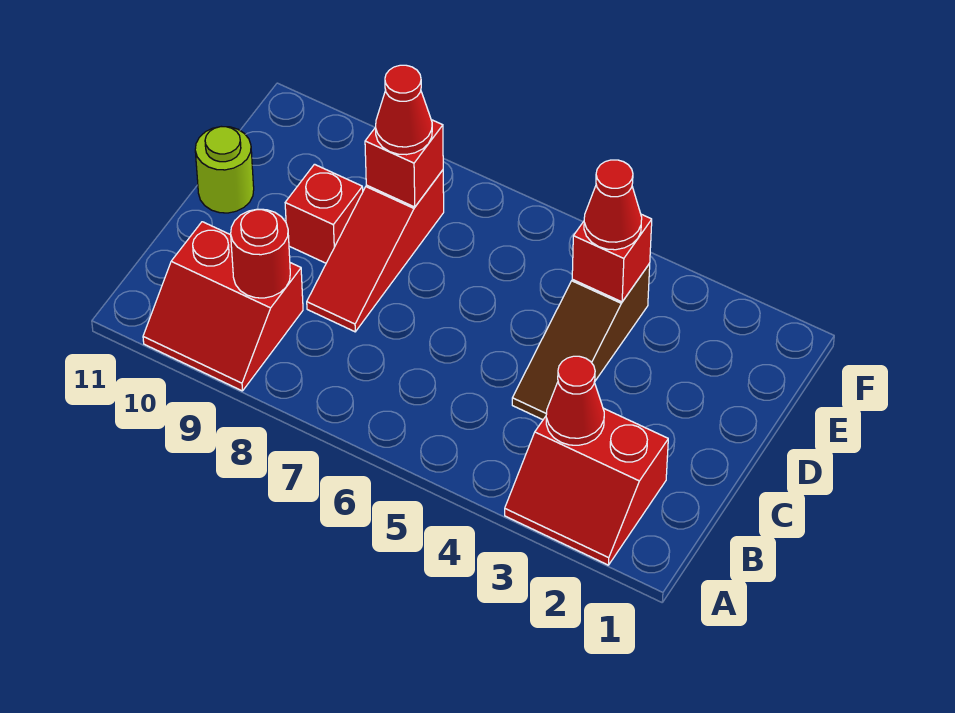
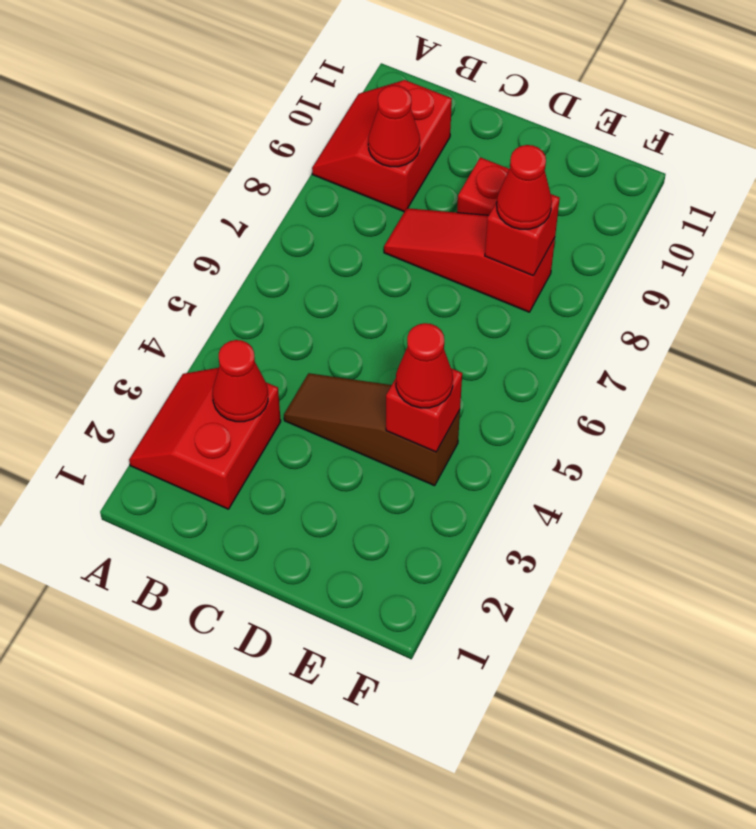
red 1x1 round brick [231,209,290,298] -> red 1x1 cone [368,85,420,167]
lime 1x1 round brick [195,127,254,213] -> none

